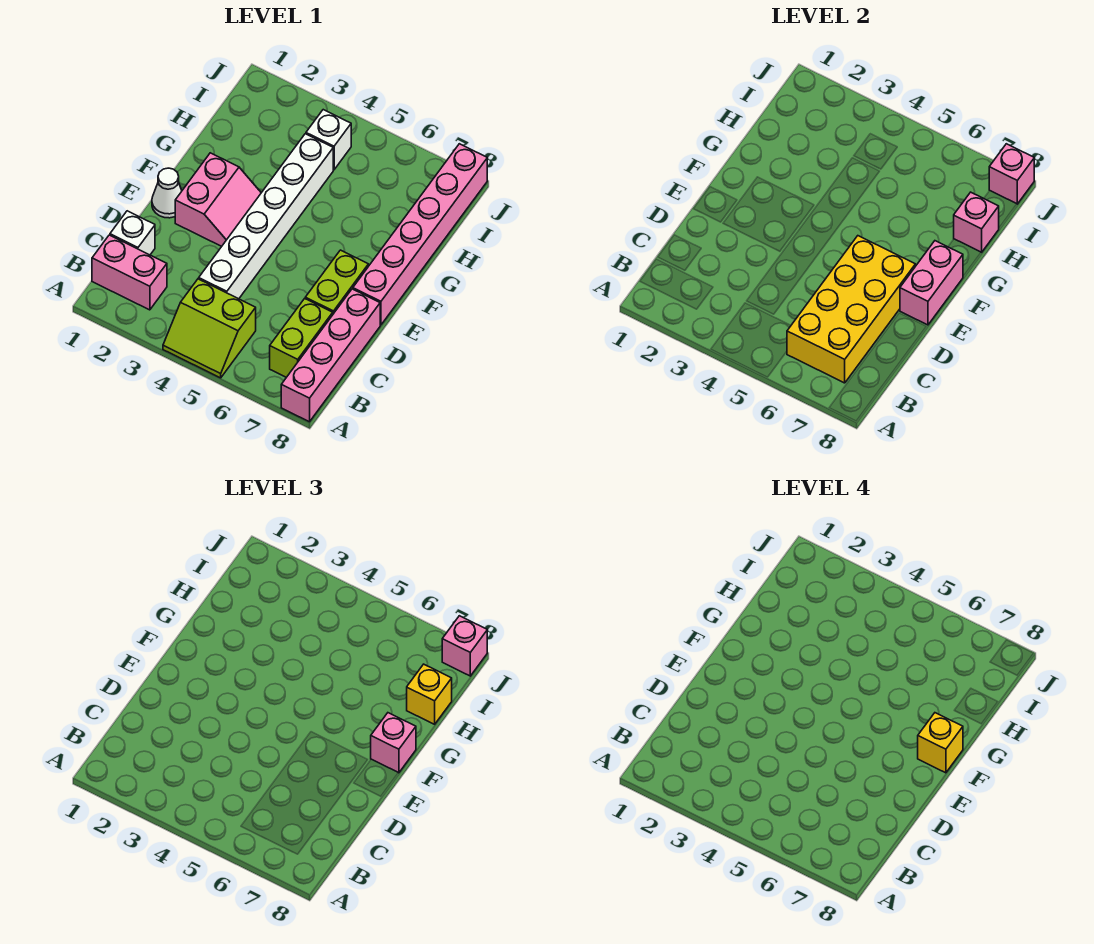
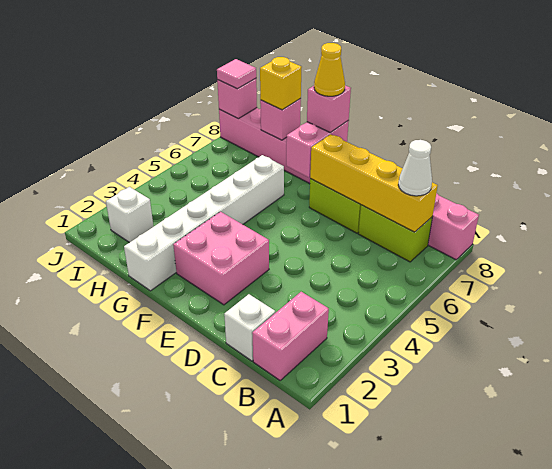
lime 2x2 slope [163,279,256,378] -> none
yellow 2x4 brick [787,236,915,383] -> yellow 1x4 brick [310,134,438,232]
white 1x6 brick [199,134,333,299] -> white 1x6 brick turned to [124,155,284,291]
white 1x1 cone [152,168,182,218] -> white 1x1 cone moved to [398,140,432,196]
pink 2x2 slope [175,153,261,246] -> pink 2x2 brick [173,212,269,305]
pink 1x2 brick [900,241,963,325] -> pink 1x2 brick turned to [286,120,349,177]
yellow 1x1 brick [918,713,963,773] -> yellow 1x1 cone [314,43,345,96]
white 1x1 brick [306,110,351,170] -> white 1x1 brick moved to [106,187,154,243]
pink 1x1 brick [442,616,487,676] -> pink 1x1 tile [217,59,256,89]

